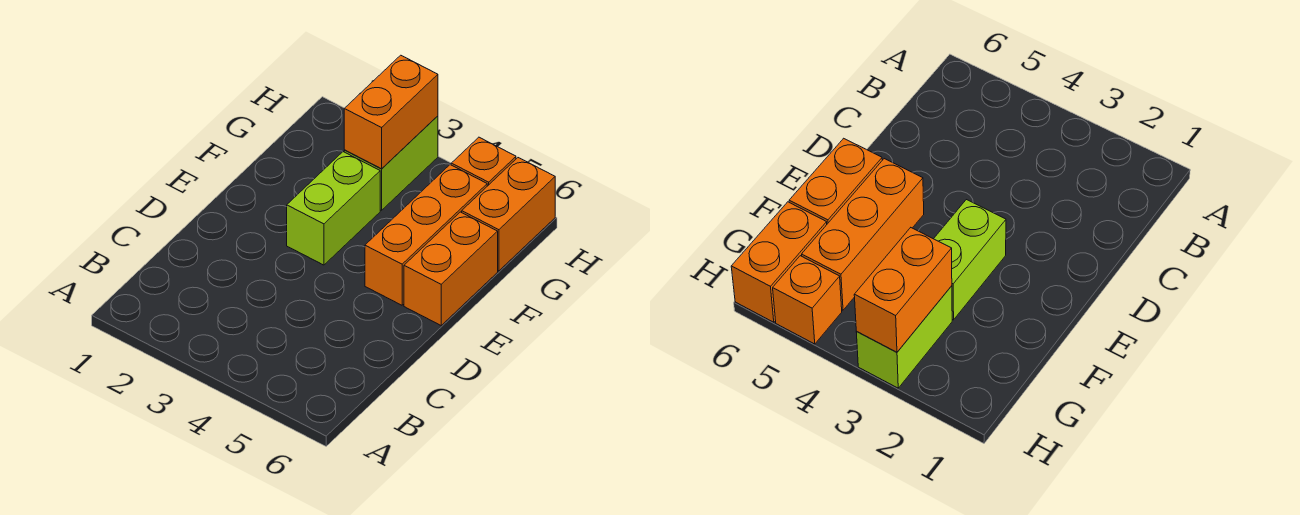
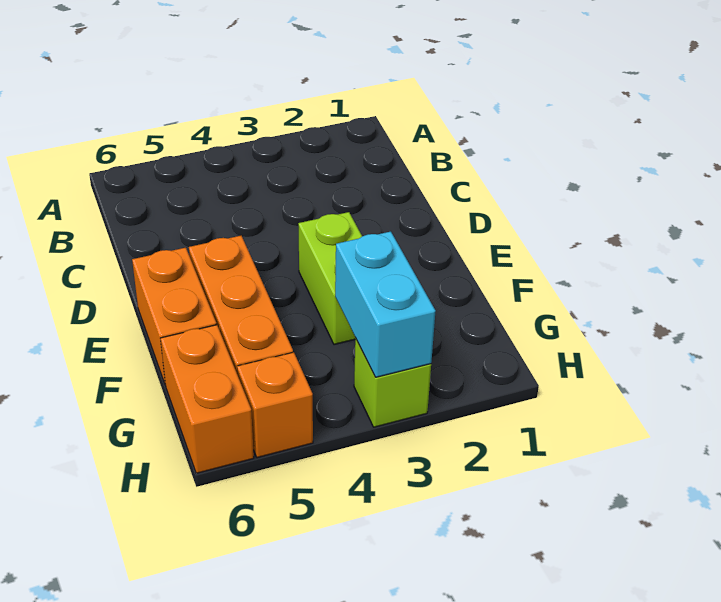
lime 1x2 brick [344,116,438,210] -> lime 1x1 brick [354,338,431,427]
orange 1x2 brick [344,55,438,169] -> cyan 1x2 brick [335,231,436,377]

